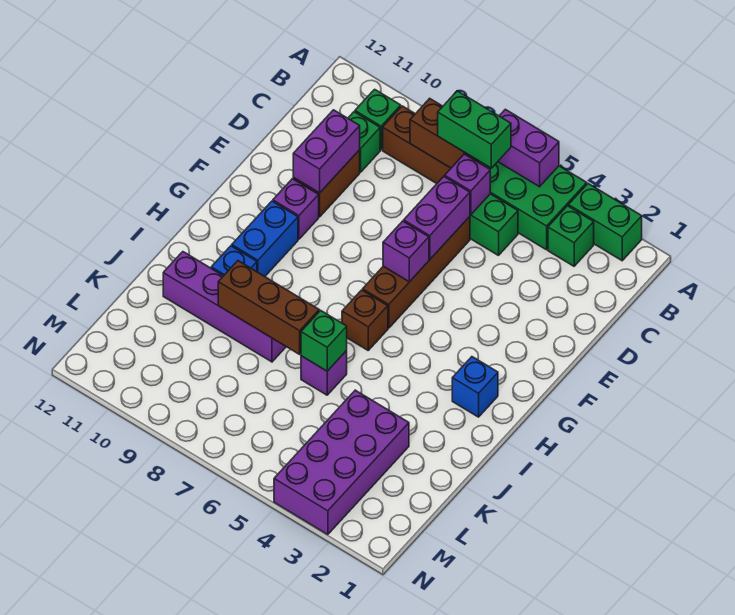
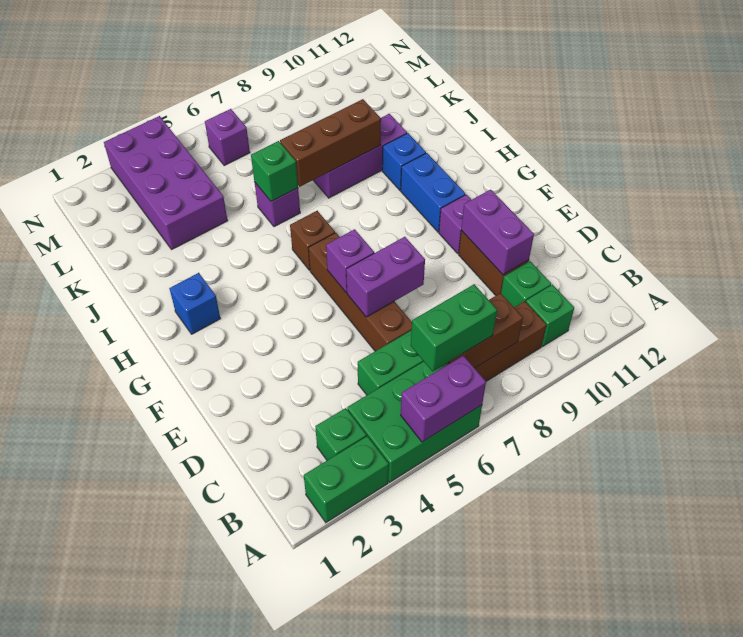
purple 1x1 brick [445,154,490,215] -> purple 1x1 brick moved to [205,109,250,166]
purple 1x2 brick [404,177,470,259] -> purple 1x2 brick turned to [346,237,425,317]
purple 1x4 brick [163,252,286,362] -> purple 1x3 brick [313,114,407,198]

